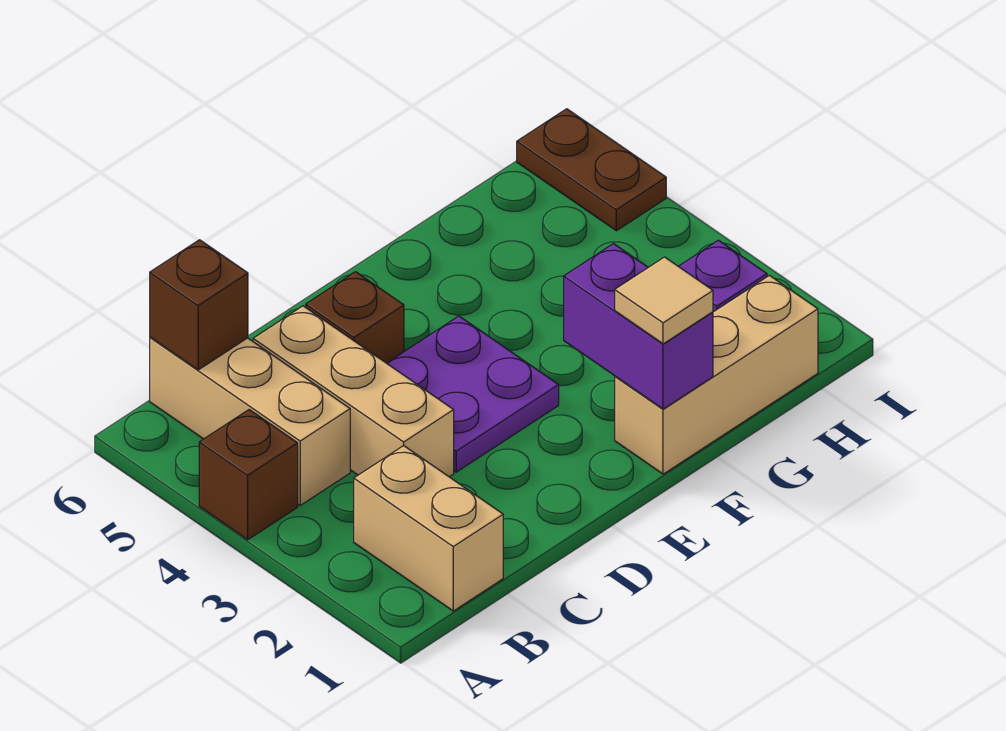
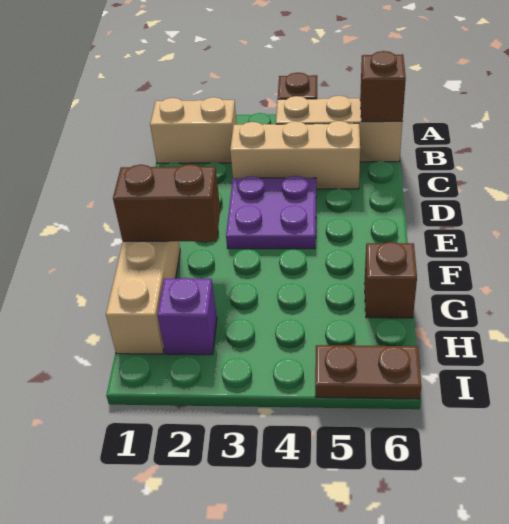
brown 1x1 brick [306,272,404,363] -> brown 1x1 brick moved to [364,242,417,318]
purple 1x2 brick [564,244,713,409] -> brown 1x2 brick [113,164,220,241]
tan 1x1 tile [615,257,713,344] -> none

